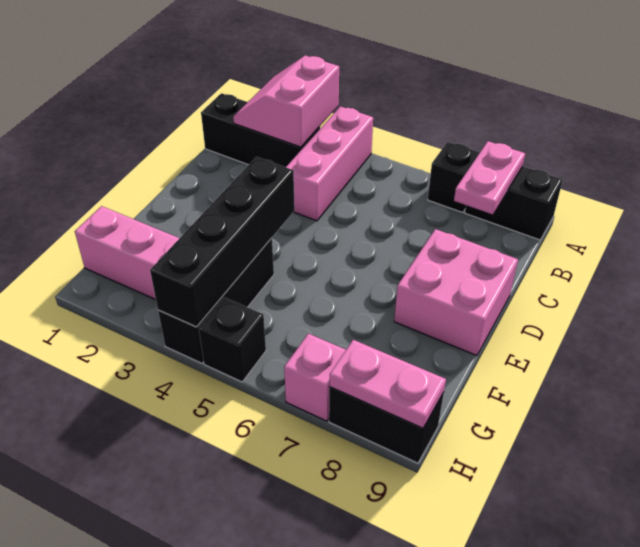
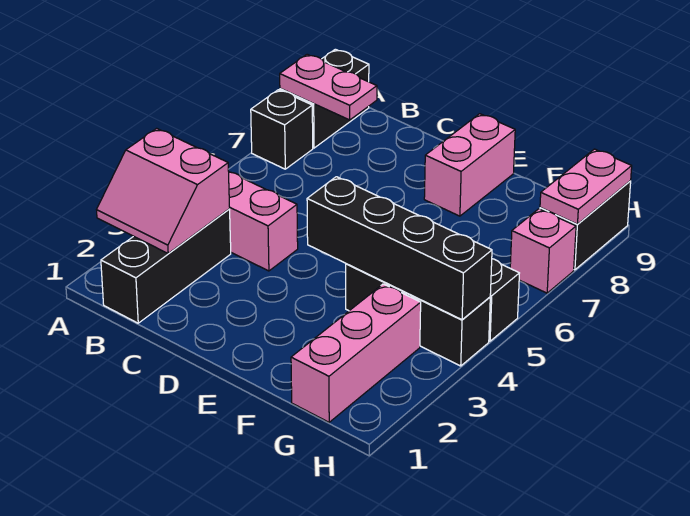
pink 2x2 brick [394,229,518,356] -> pink 1x2 brick [424,114,515,216]

